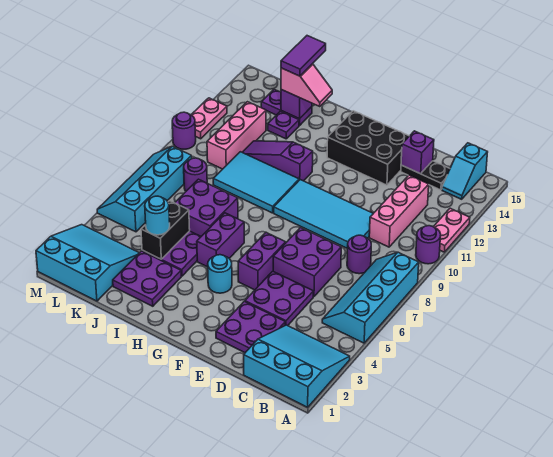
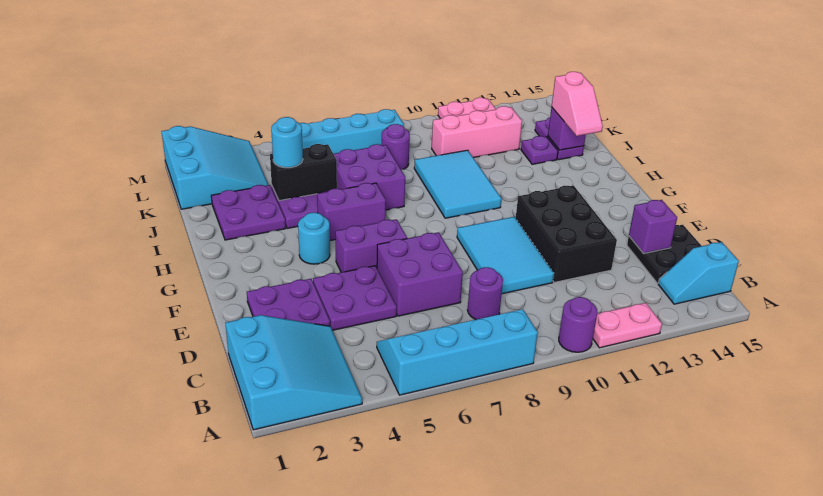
pink 1x3 brick [369,175,429,247] -> none
black 1x2 plate [401,161,450,190] -> black 2x2 plate [627,225,701,283]
cyan 2x4 tile [274,180,373,249] -> cyan 2x3 tile [457,217,554,294]
black 2x3 brick [327,111,409,185] -> black 2x3 brick moved to [516,186,617,282]
purple 1x3 slope [242,141,313,181] -> none
purple 1x2 tile [281,36,326,76] -> none
purple 1x1 round brick [172,112,196,149] -> none

